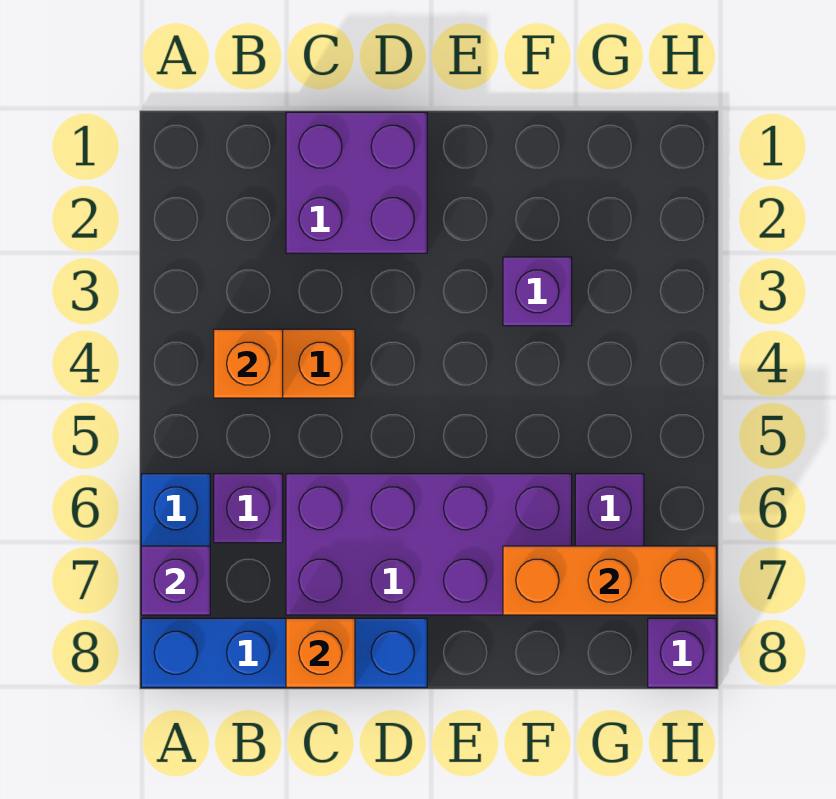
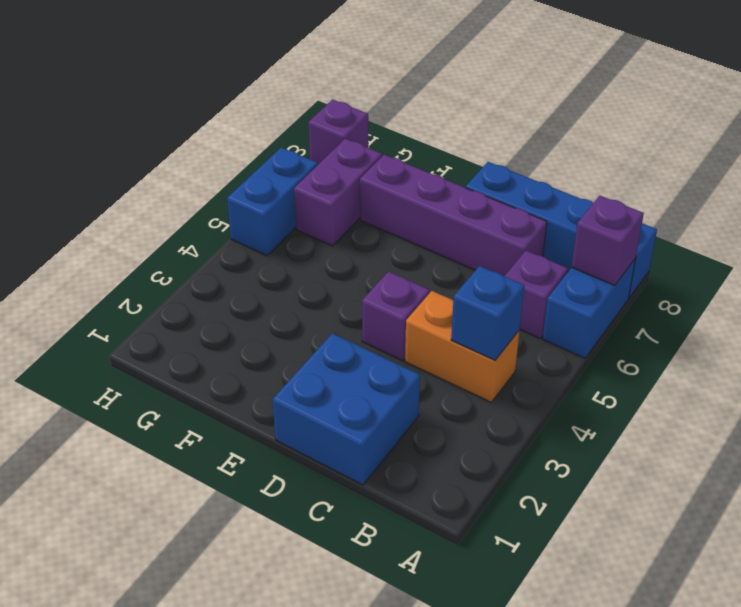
orange 1x1 brick [214,329,283,398] -> blue 1x1 brick [451,266,524,360]
purple 2x2 brick [286,112,427,253] -> blue 2x2 brick [273,333,420,485]
purple 2x4 brick [286,474,572,615] -> purple 1x4 brick [360,155,547,276]
orange 1x1 brick [286,618,355,687] -> none
purple 1x1 brick [503,257,572,326] -> purple 1x1 brick moved to [362,272,430,361]
orange 1x3 brick [503,546,716,615] -> none
none -> blue 1x2 brick [227,147,318,256]

